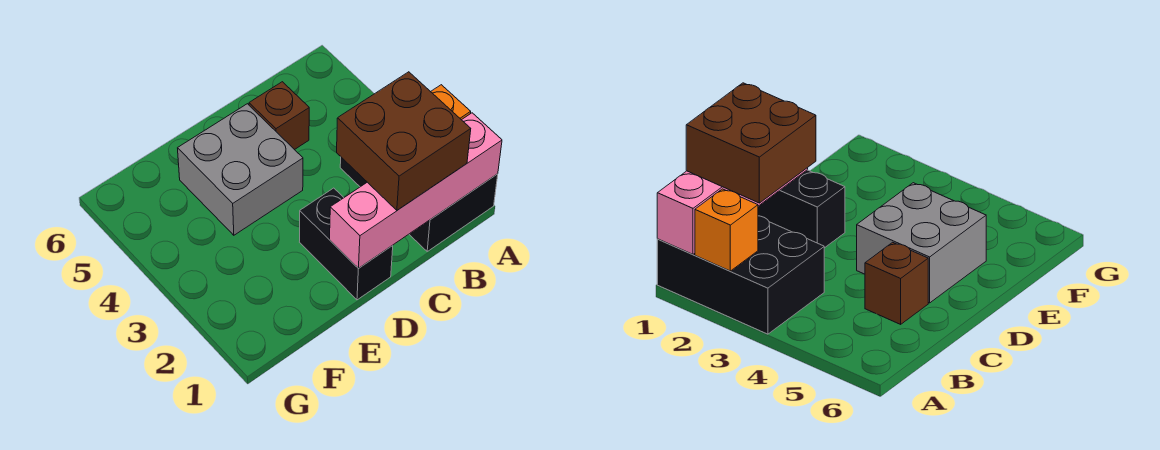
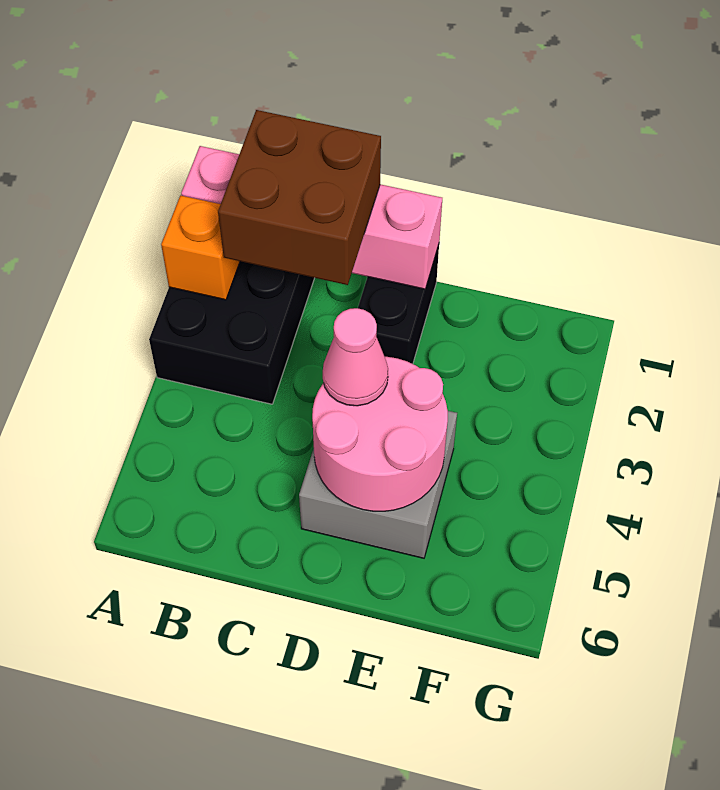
brown 1x1 brick [249,82,309,150] -> none
none -> pink 2x2 round brick [312,357,448,511]
none -> pink 1x1 cone [323,308,388,406]

